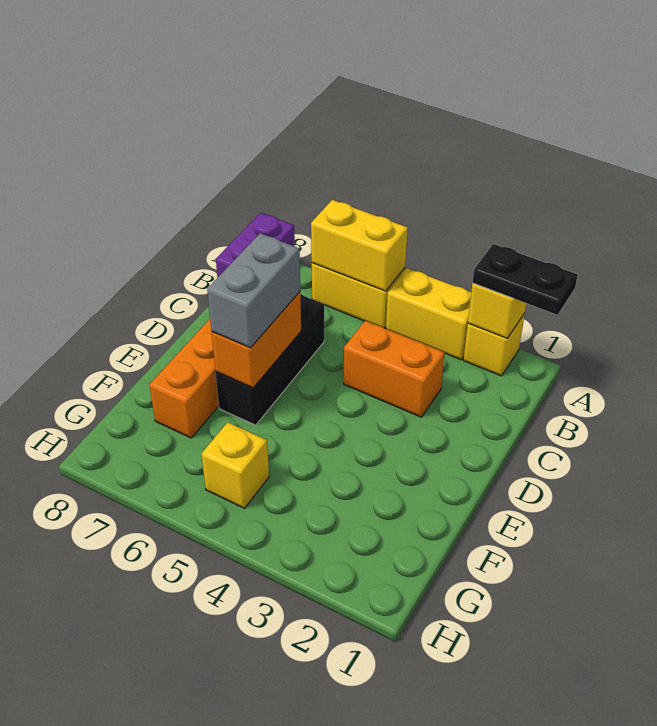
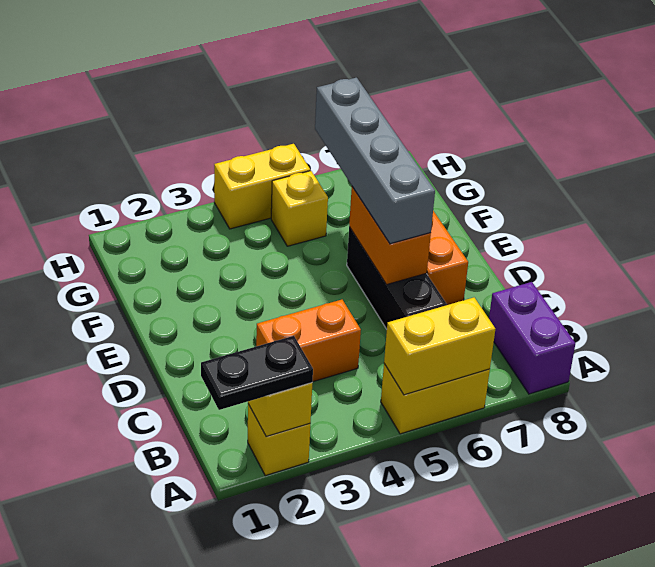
yellow 1x2 brick [386,268,471,360] -> yellow 1x2 brick moved to [214,144,310,229]
grey 1x2 brick [207,233,300,348] -> grey 1x4 brick [315,78,435,244]

